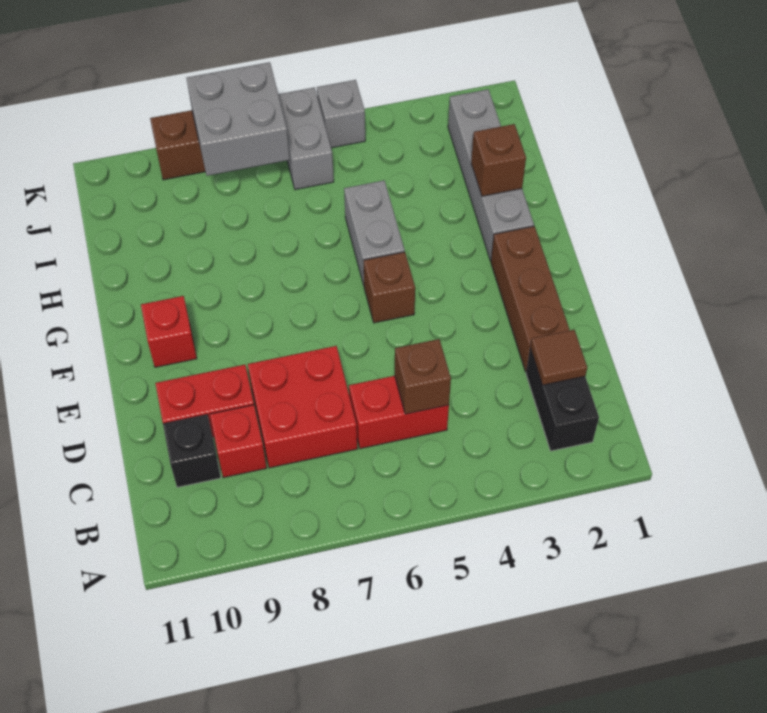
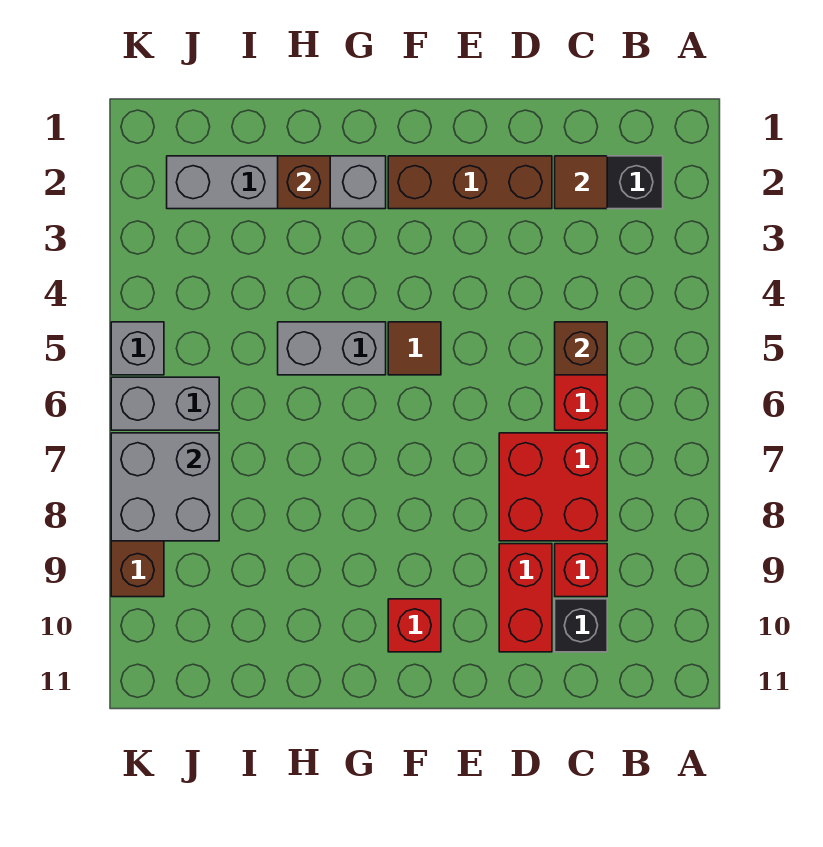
brown 1x1 brick [364,252,415,323] -> brown 1x1 tile [388,322,441,375]

